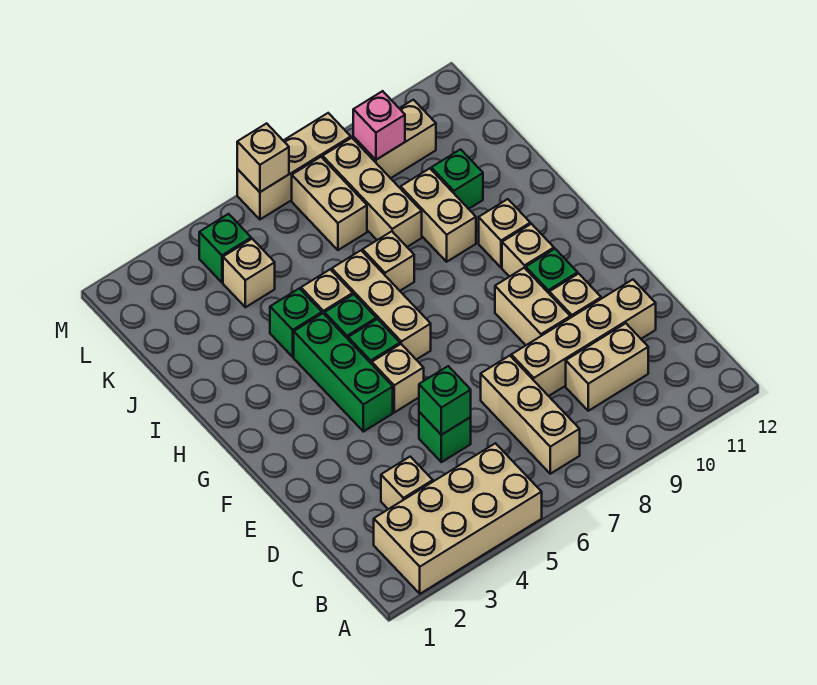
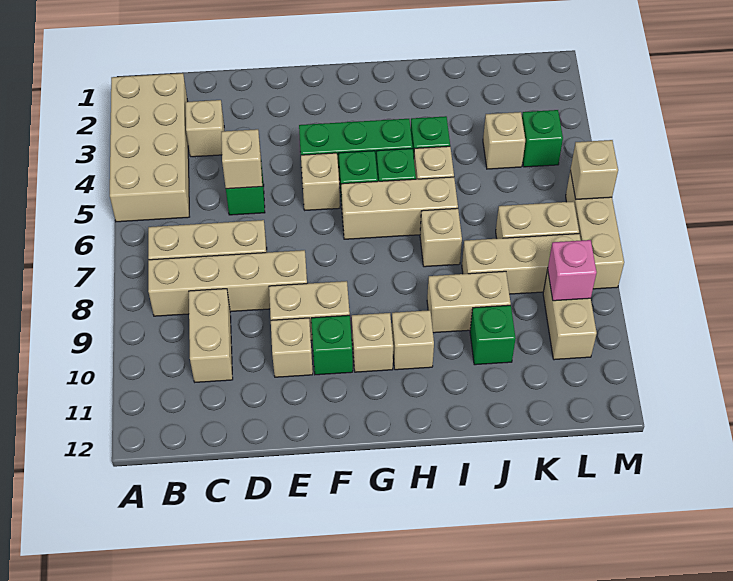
green 1x1 brick [419,366,471,435] -> tan 1x1 brick [221,129,262,189]
tan 1x4 brick [511,280,656,396] -> tan 1x4 brick turned to [148,250,307,316]

